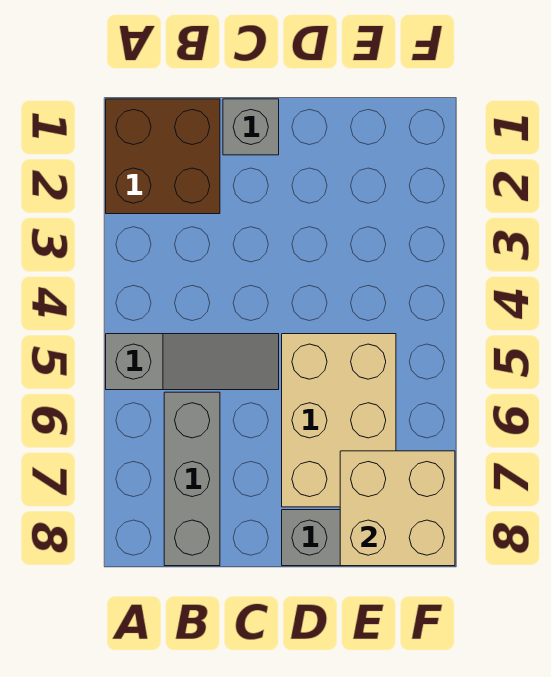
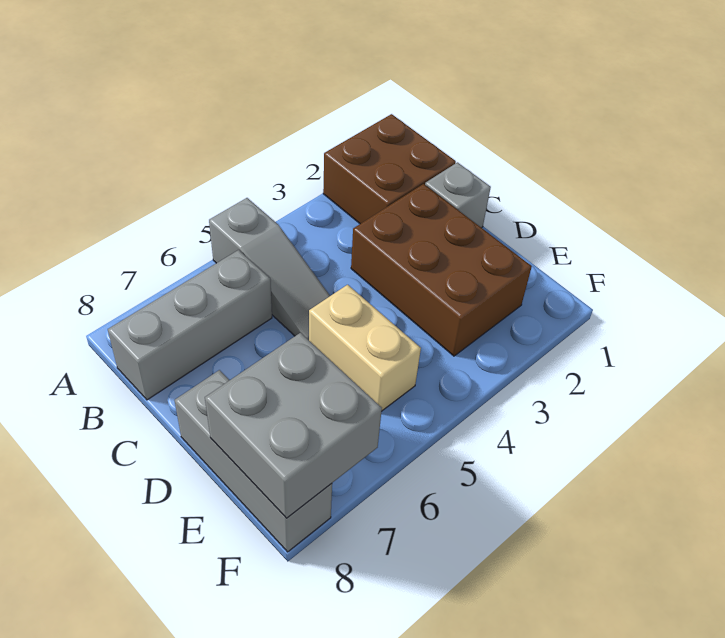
none -> brown 2x3 brick [351,184,532,356]
tan 2x3 brick [282,334,396,507] -> tan 1x2 brick [309,285,421,411]
tan 2x2 brick [340,451,455,566] -> grey 2x2 brick [205,333,382,518]

